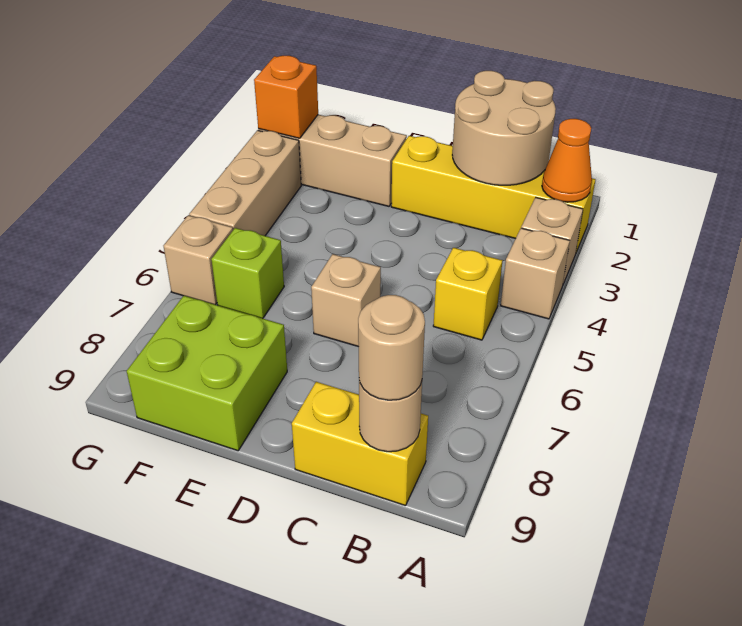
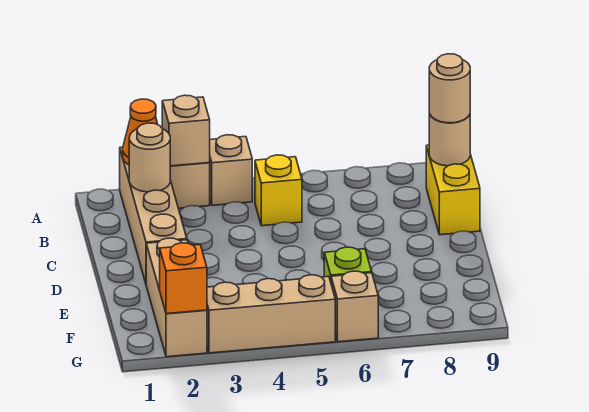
yellow 1x4 brick [391,136,596,252] -> tan 1x4 brick [120,147,187,283]
tan 2x2 round brick [452,71,556,185] -> tan 1x1 round brick [129,123,170,192]
tan 1x1 brick [311,254,381,347] -> tan 1x1 brick moved to [162,95,210,166]
lime 2x2 brick [127,296,287,451] -> none

